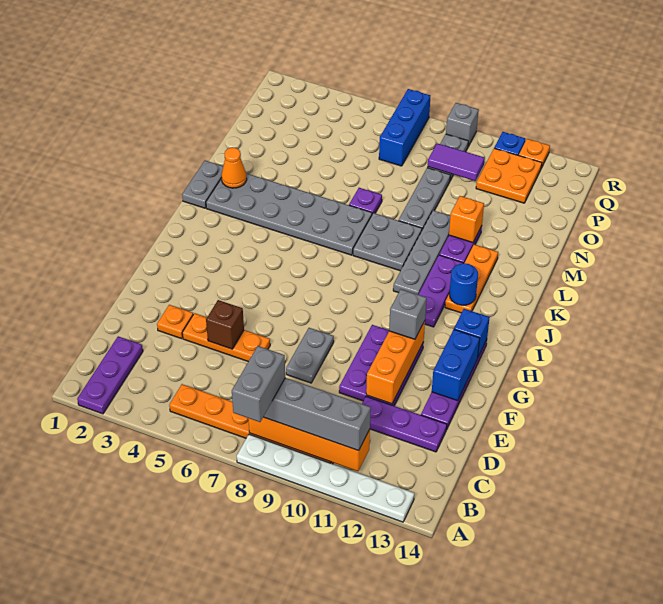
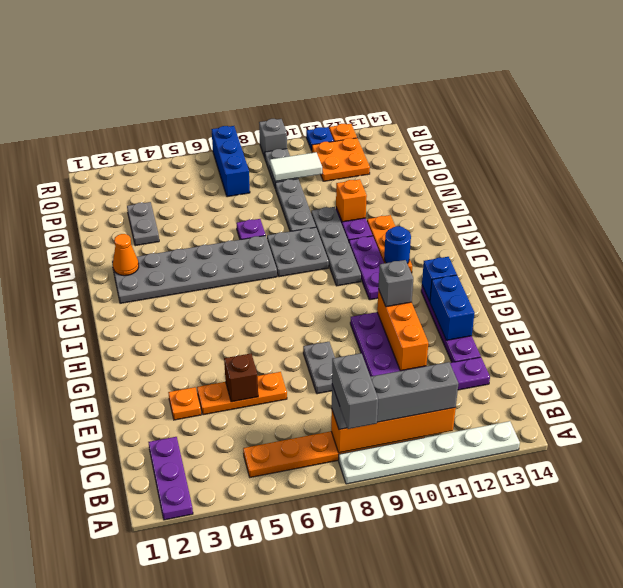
grey 1x2 plate [182,161,223,208] -> grey 1x2 plate moved to [127,202,159,246]
purple 1x2 tile [428,143,485,181] -> white 1x2 tile [270,152,322,181]

